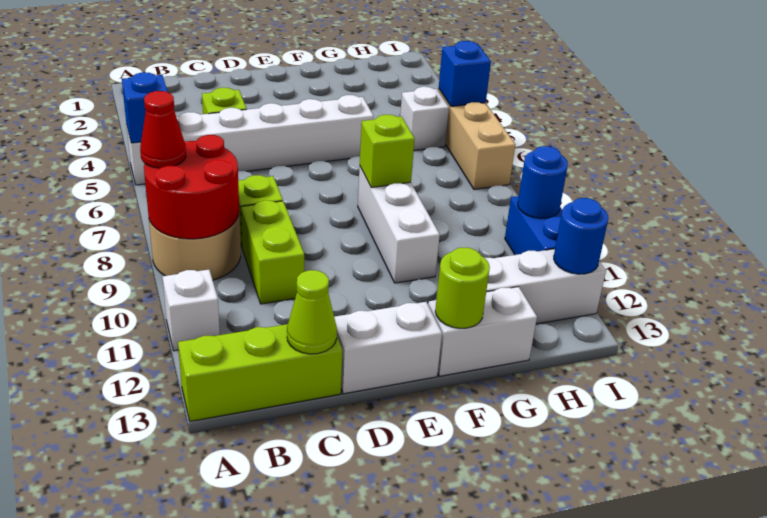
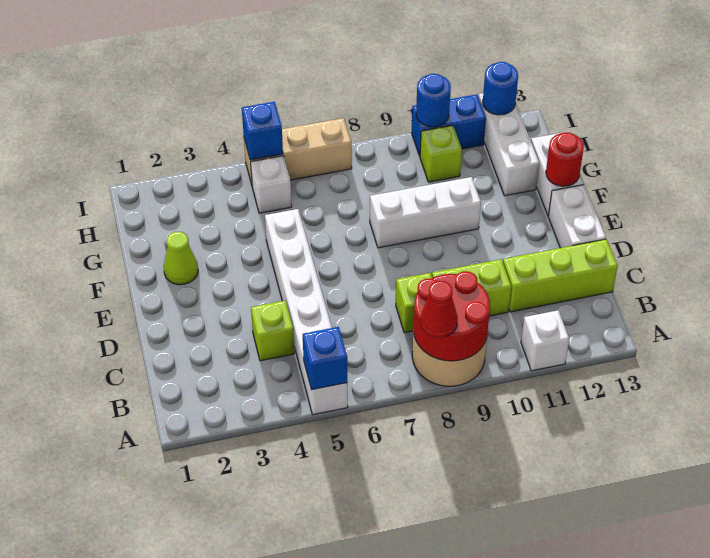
lime 1x3 brick [178,324,342,421] -> lime 1x3 brick turned to [503,239,618,312]
lime 1x1 cone [287,270,337,354] -> lime 1x1 cone moved to [164,232,198,285]
lime 1x1 brick [360,115,415,188] -> lime 1x1 brick moved to [420,125,462,182]
lime 1x1 round brick [435,248,490,328] -> red 1x1 round brick [546,133,584,186]

